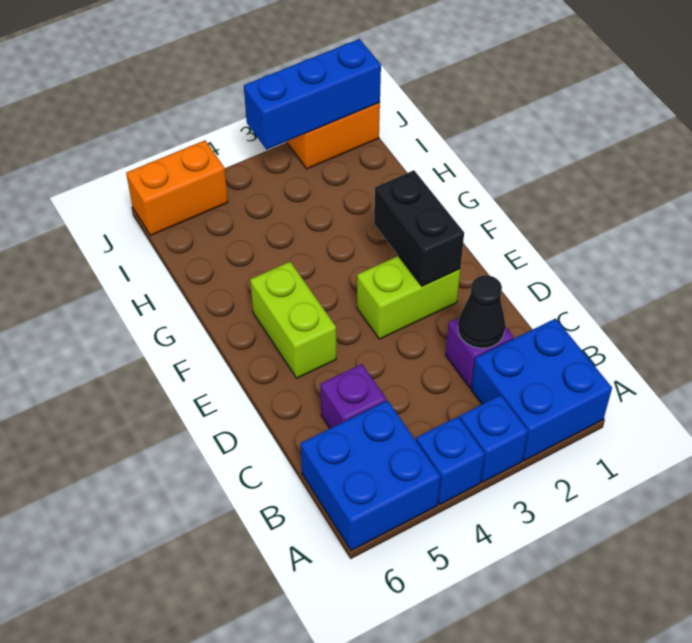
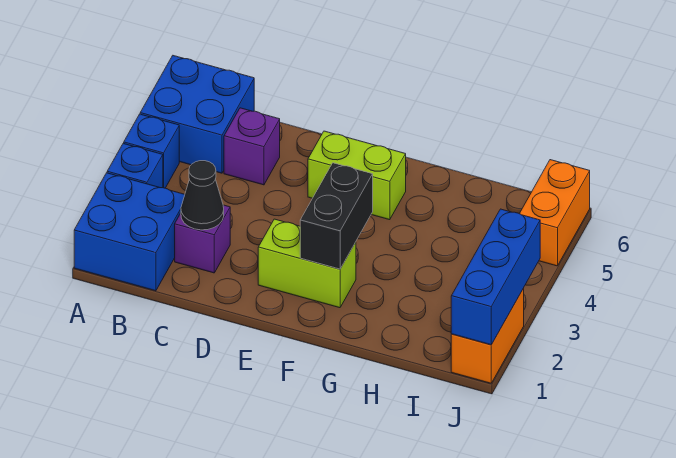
lime 1x2 brick [357,256,460,339] -> lime 1x2 brick turned to [258,219,356,308]
black 1x2 brick [374,170,464,286] -> black 1x2 brick turned to [300,163,373,269]

